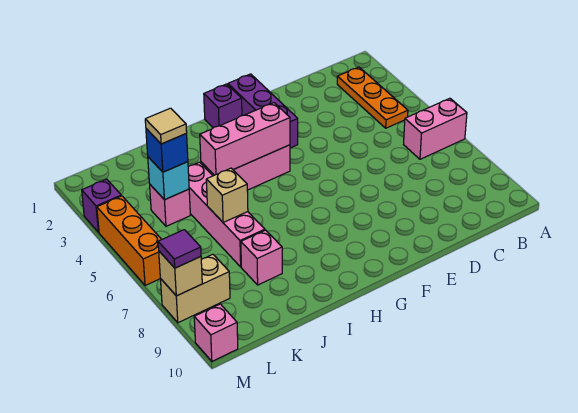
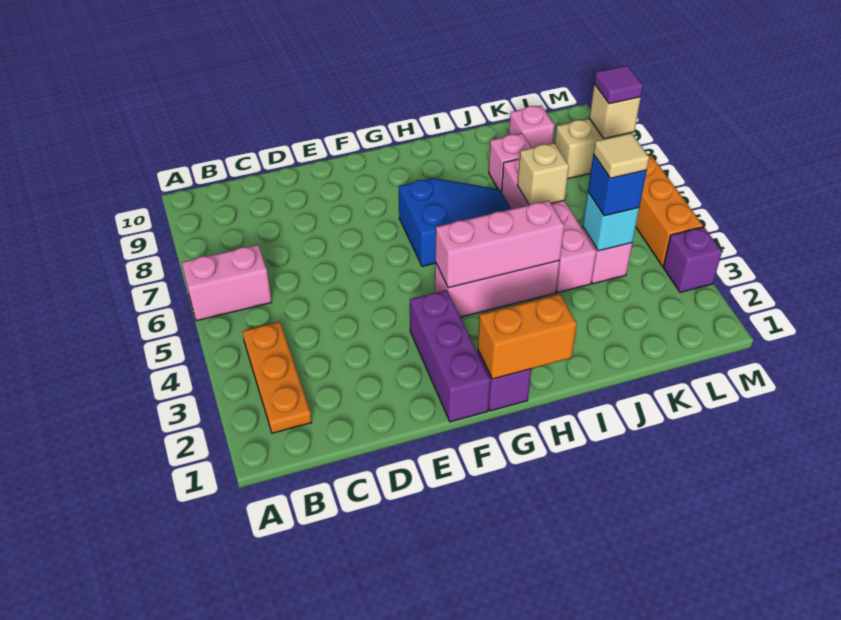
none -> orange 1x2 brick [478,294,577,379]
none -> blue 2x3 slope [399,178,511,267]
pink 1x1 brick [194,304,238,361] -> pink 1x1 brick moved to [509,106,555,148]

